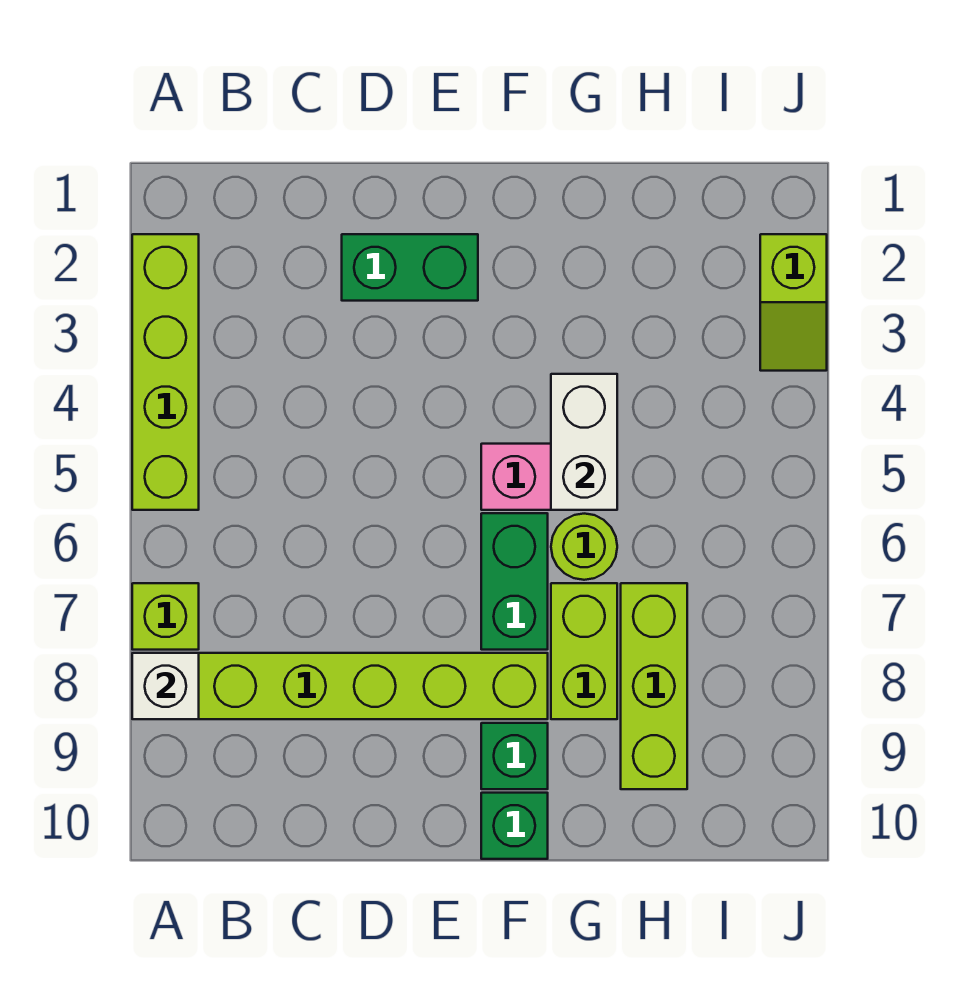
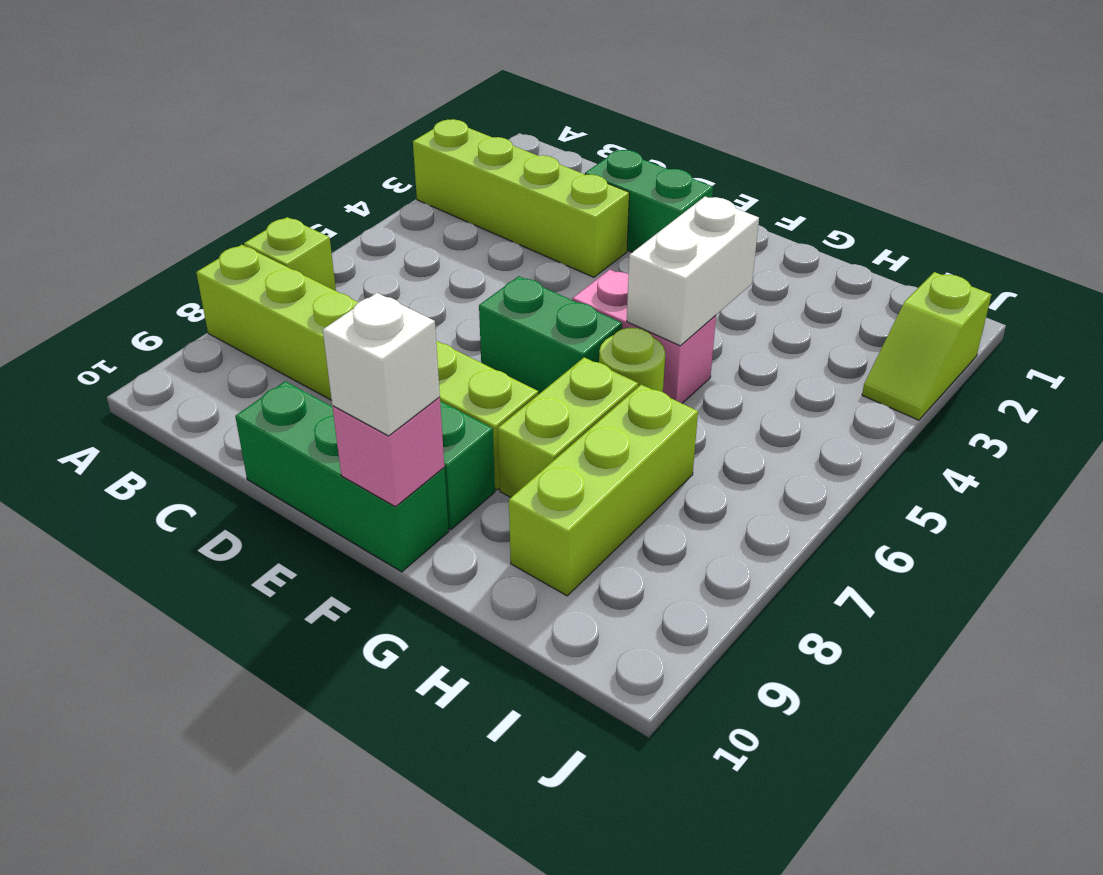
lime 1x4 brick [132,234,199,510] -> lime 1x4 brick turned to [413,119,629,277]
white 1x1 brick [132,653,199,719] -> white 1x1 brick moved to [323,293,440,436]
green 1x2 brick [481,513,548,650] -> green 1x2 brick turned to [479,276,622,395]
green 1x1 brick [481,793,548,859] -> green 1x3 brick [235,381,449,572]
none -> pink 1x1 brick [332,397,444,507]

